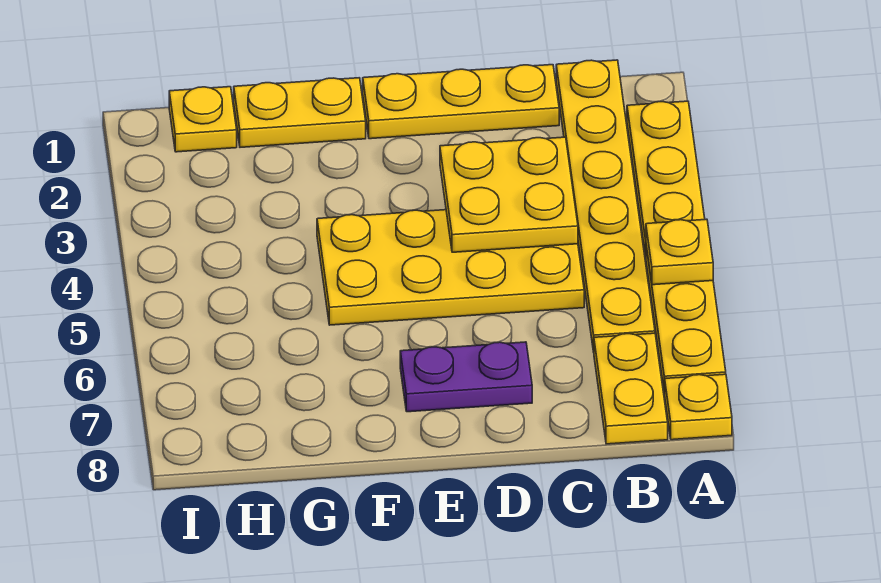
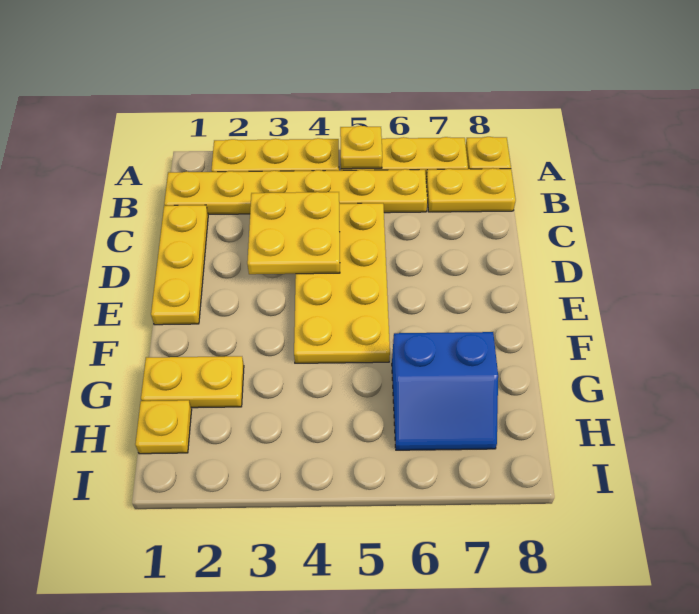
purple 1x2 plate [400,342,532,412] -> none
yellow 1x2 plate [234,78,366,147] -> yellow 1x2 plate turned to [141,356,244,408]
none -> blue 2x2 slope [392,332,498,450]

